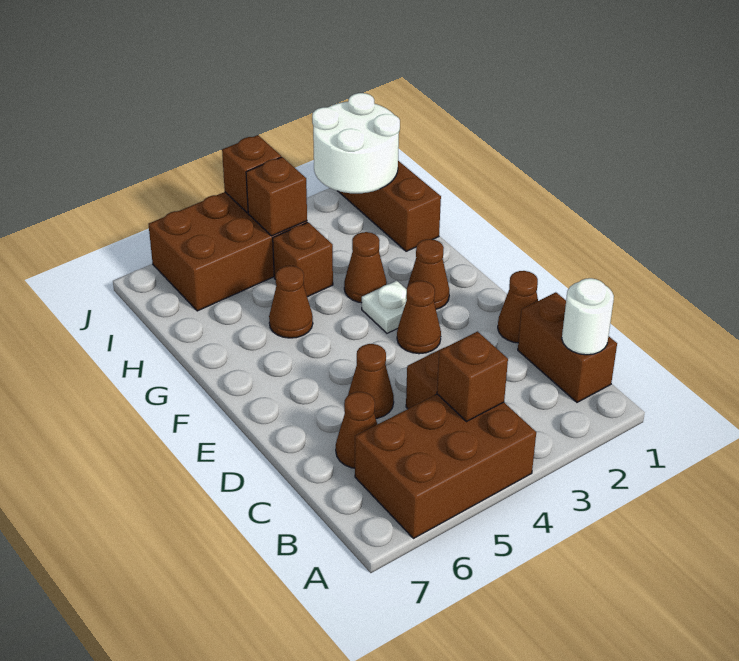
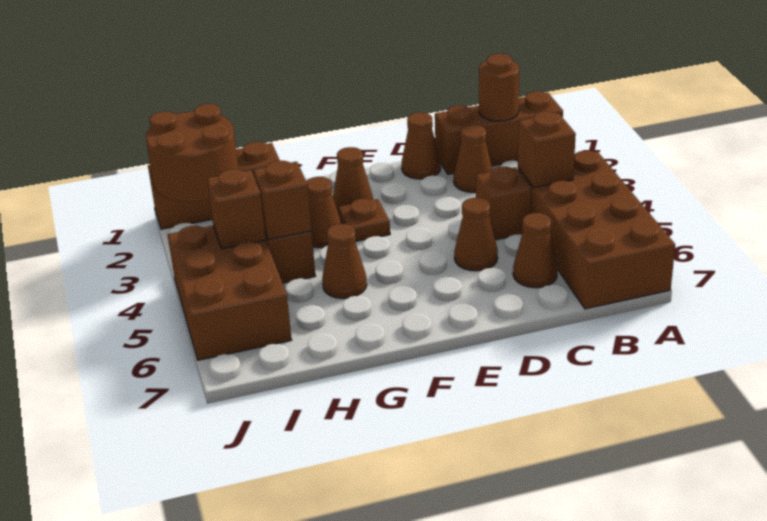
brown 2x3 brick [355,394,536,538] -> brown 2x4 brick [518,151,675,309]
brown 1x2 brick [518,292,617,402] -> brown 1x3 brick [435,91,563,174]
white 1x1 round brick [562,278,614,355] -> brown 1x1 round brick [479,54,519,121]
brown 1x1 cone [397,281,441,354] -> brown 1x1 cone moved to [454,125,492,192]
white 1x1 plate [362,280,407,333] -> brown 1x1 plate [338,199,390,242]
white 2x2 round brick [312,93,400,193] -> brown 2x2 round brick [146,104,239,202]
brown 1x1 brick [222,135,281,213] -> brown 1x1 brick moved to [253,161,312,240]

